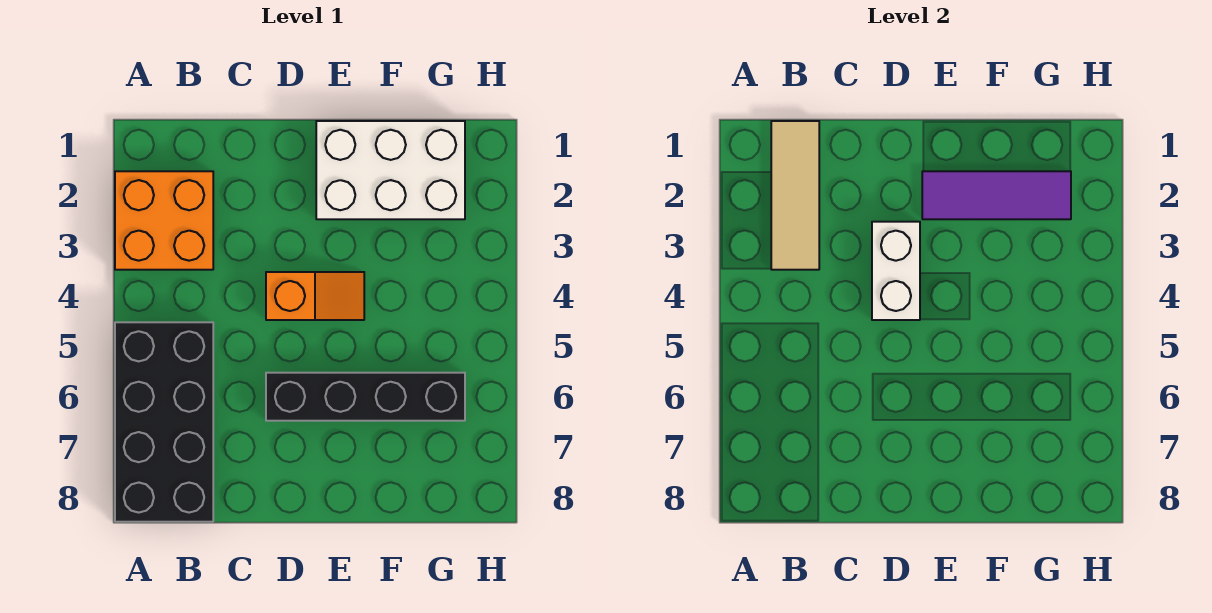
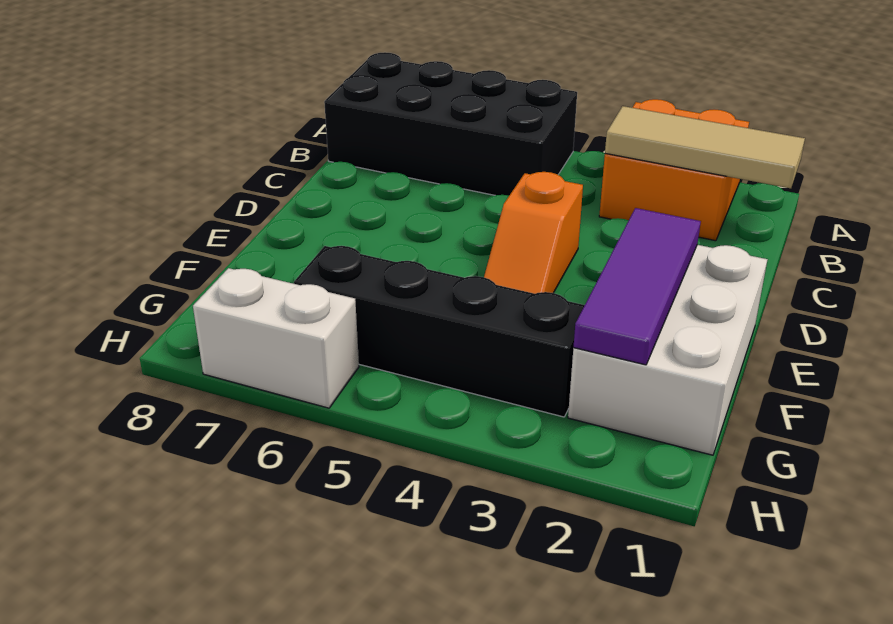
white 1x2 brick [872,222,920,320] -> white 1x2 brick moved to [193,268,359,408]
black 1x4 brick [266,373,465,421] -> black 1x4 brick turned to [294,246,585,417]

